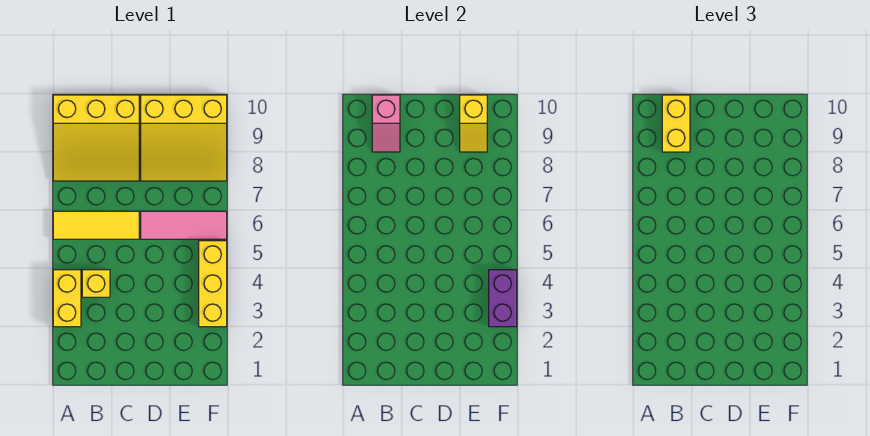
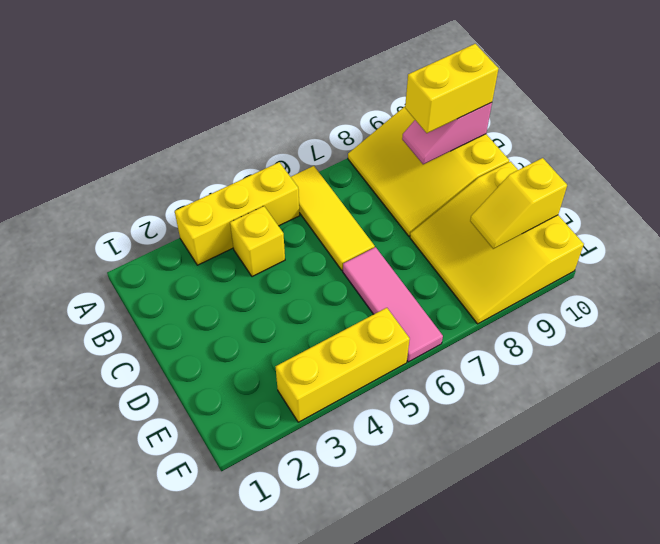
yellow 1x2 brick [53,270,81,327] -> yellow 1x3 brick [175,162,300,265]
purple 1x2 brick [489,270,517,327] -> none

